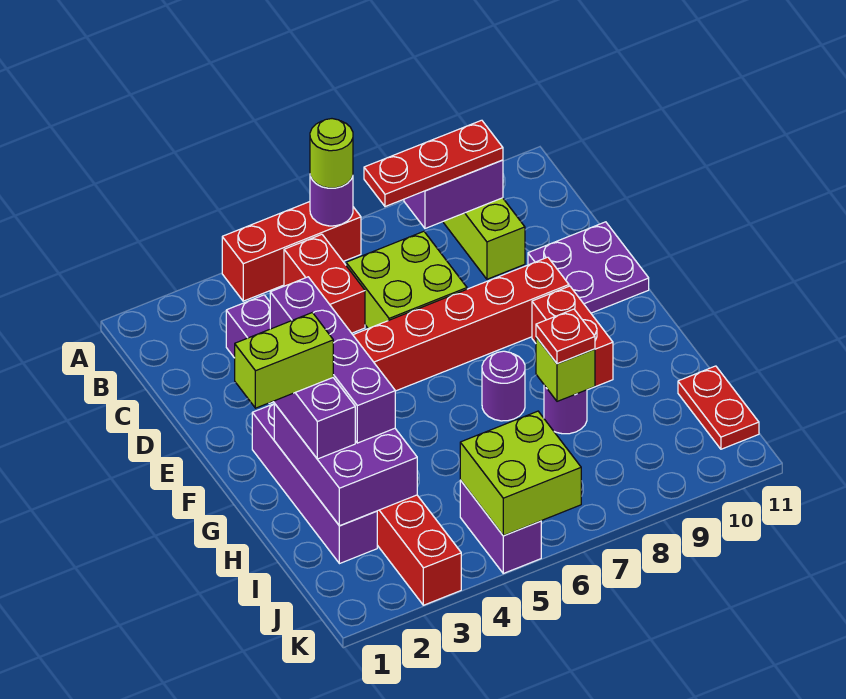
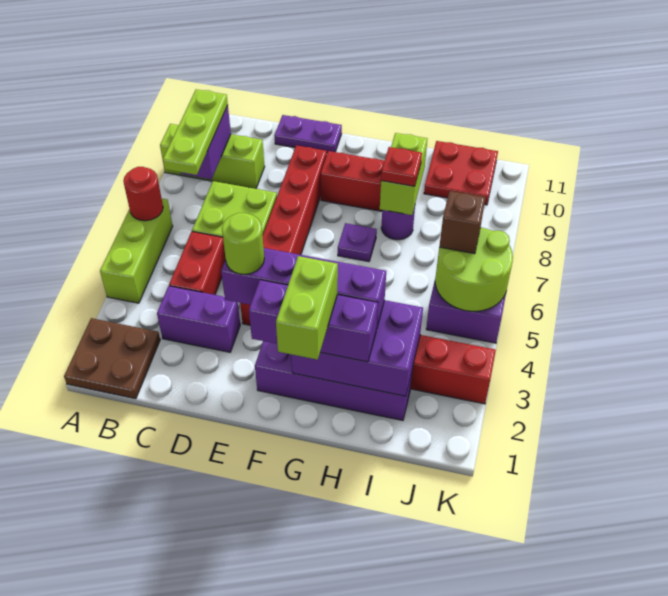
none -> brown 2x2 plate [64,318,160,399]
red 1x3 brick [222,202,361,301] -> lime 1x3 brick [100,198,173,303]
purple 1x1 round brick [310,176,353,226] -> red 1x1 round brick [123,167,163,221]
lime 1x1 round brick [310,119,353,188] -> lime 1x1 round brick moved to [222,213,264,274]
red 1x2 brick [284,234,365,333] -> red 1x2 brick turned to [169,231,226,295]
red 1x3 plate [364,120,503,207] -> lime 1x3 plate [163,89,228,175]
purple 2x2 plate [528,222,649,313] -> purple 1x2 plate [275,115,342,153]
purple 1x1 round brick [482,351,525,421] -> purple 1x1 plate [338,223,377,262]
lime 1x1 brick [536,337,595,401] -> lime 1x2 brick [380,133,427,215]
red 1x2 plate [678,366,759,449] -> red 2x2 plate [424,141,498,205]
lime 2x2 brick [460,411,581,536] -> lime 2x2 round brick [435,227,513,311]
none -> brown 1x1 brick [439,191,485,254]

